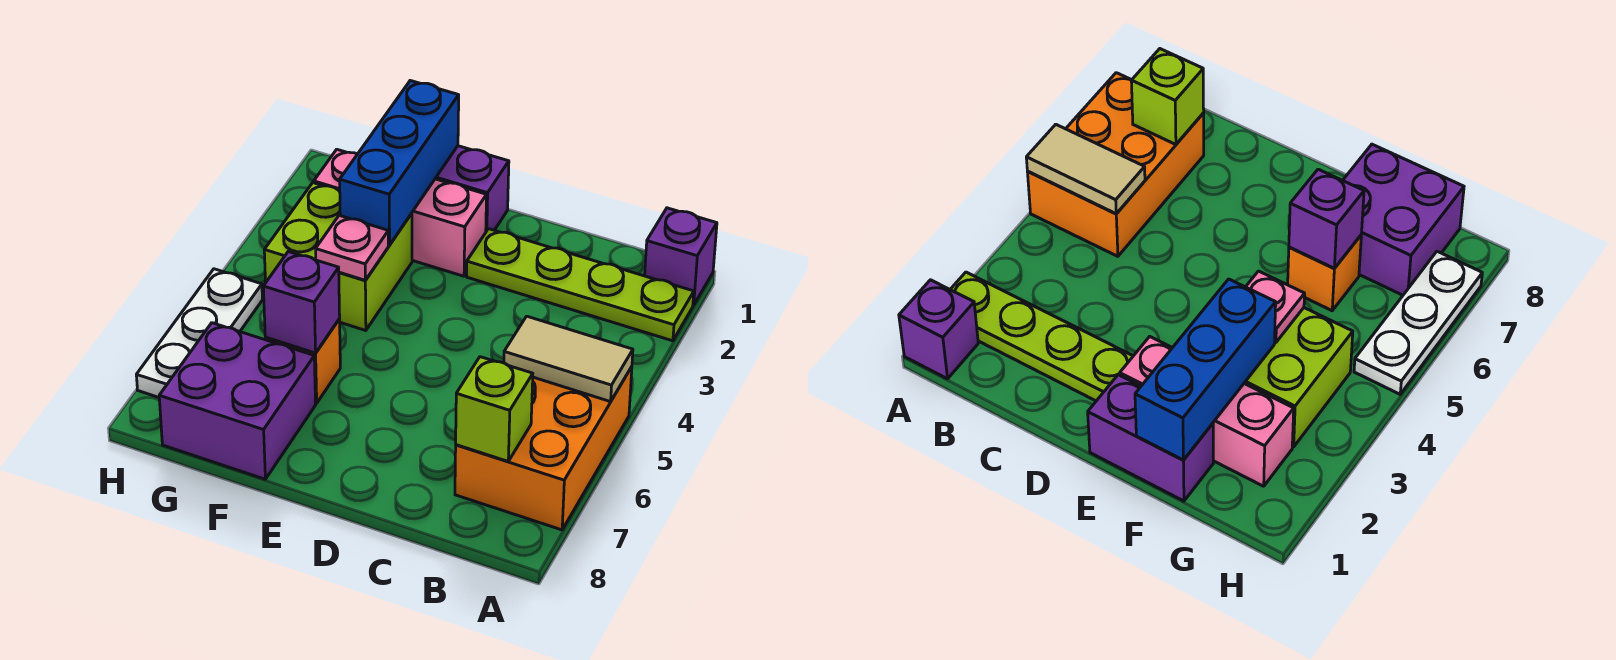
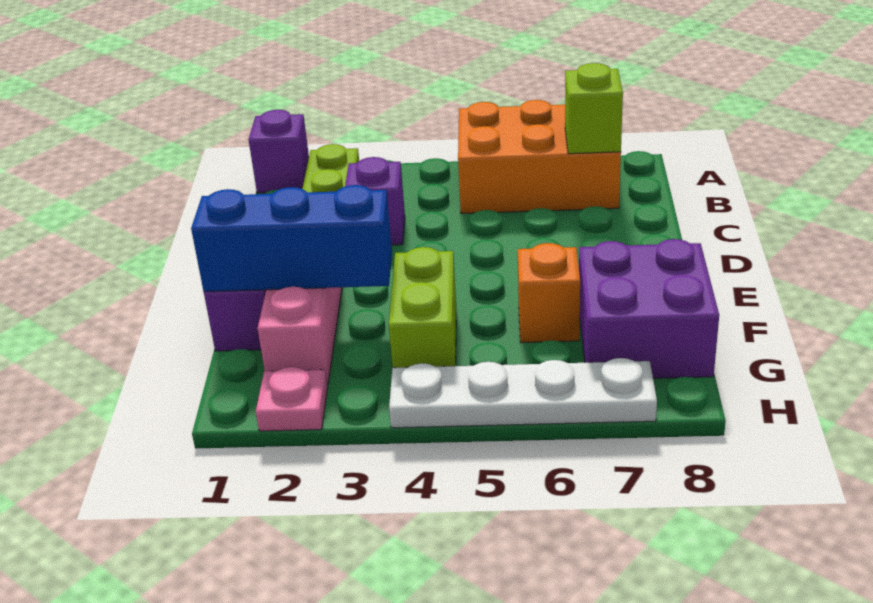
tan 1x2 tile [504,316,633,402] -> none
lime 2x2 brick [264,183,412,331] -> lime 1x2 brick [389,247,456,368]
pink 1x1 plate [316,215,388,280] -> pink 1x1 plate moved to [256,367,327,431]
purple 1x1 brick [263,252,340,353] -> purple 1x1 brick moved to [345,157,405,245]
white 1x3 plate [136,269,262,397] -> white 1x4 plate [389,358,657,428]

